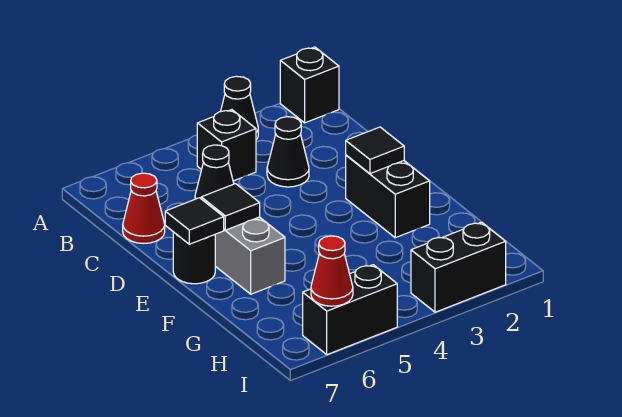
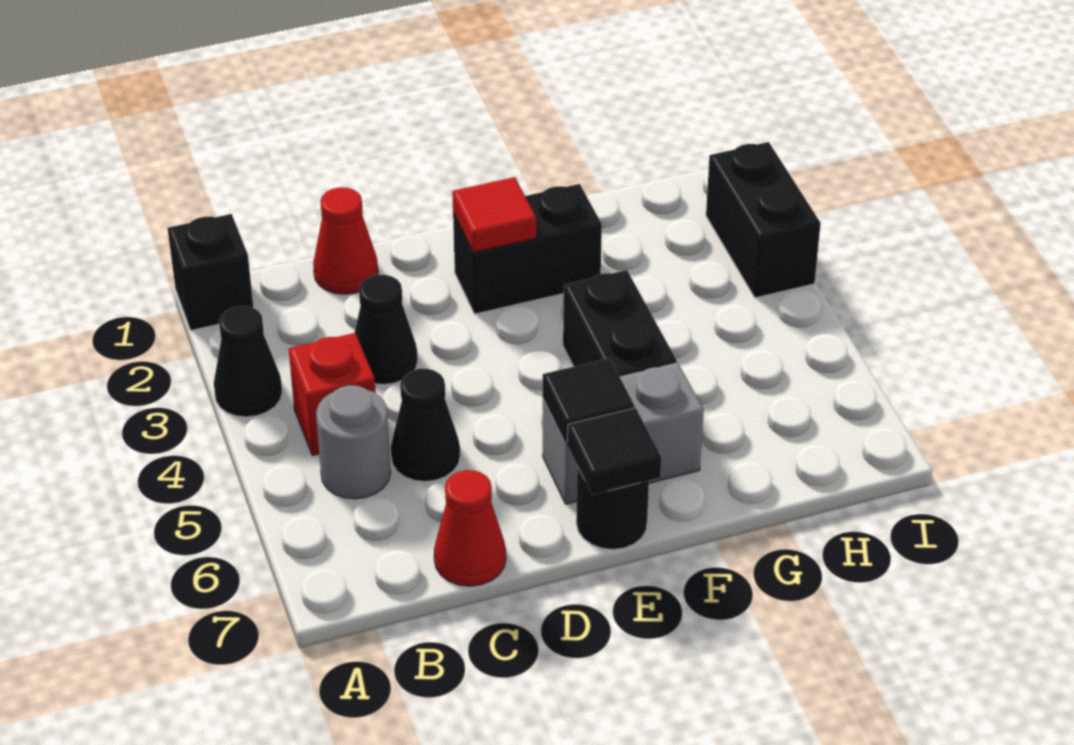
black 1x1 brick [197,110,256,181] -> red 1x1 brick [289,333,376,456]
none -> grey 1x1 round brick [316,385,391,499]
black 1x1 tile [346,127,404,174] -> red 1x1 tile [452,177,536,252]
black 1x2 brick [303,265,397,355] -> black 1x2 brick moved to [563,270,677,377]
red 1x1 cone [311,236,353,306] -> red 1x1 cone moved to [313,187,378,294]

